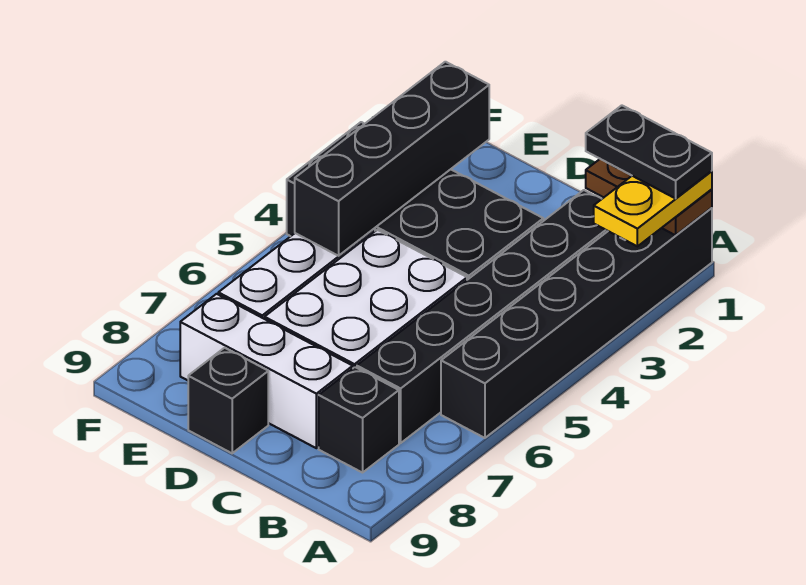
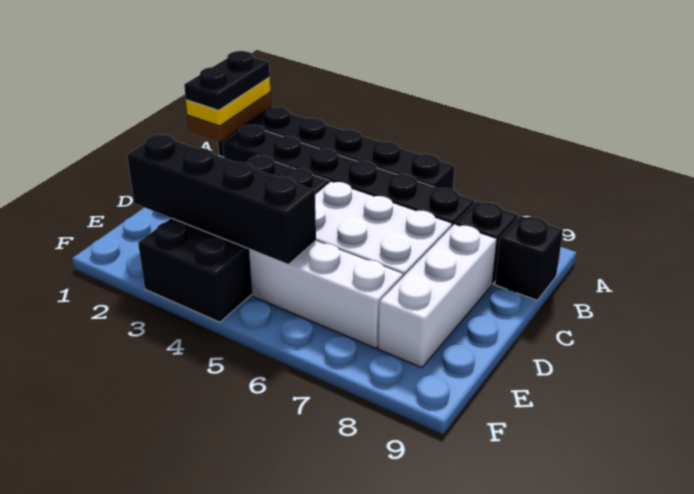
yellow 1x2 plate [594,171,712,246] -> yellow 1x2 plate turned to [186,78,270,126]
black 1x1 brick [188,348,268,453] -> black 1x1 brick moved to [495,216,563,300]

